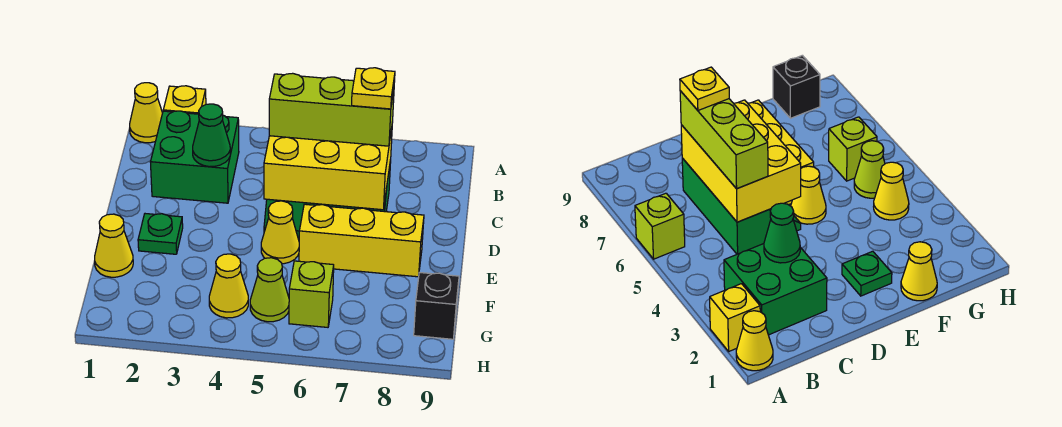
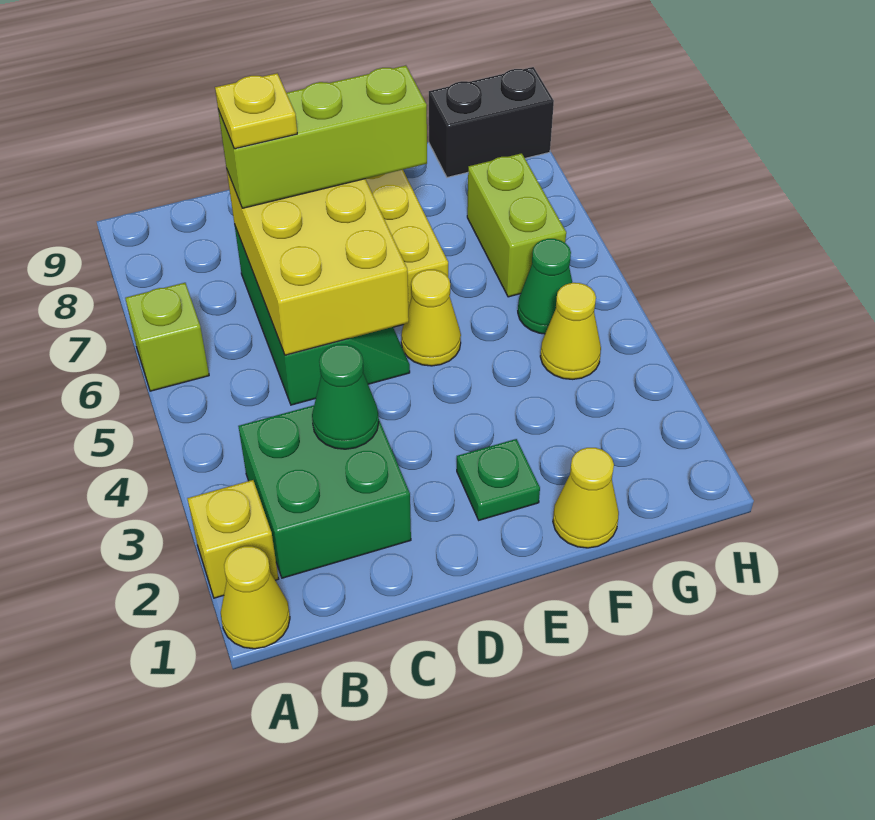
lime 1x3 brick [269,73,394,146] -> lime 1x3 brick turned to [218,65,427,208]
lime 1x1 cone [250,258,289,322] -> green 1x1 cone [518,239,572,334]
lime 1x1 brick [289,261,334,327] -> lime 1x2 brick [467,153,566,297]
black 1x1 brick [414,272,459,339] -> black 1x2 brick [429,67,554,177]

